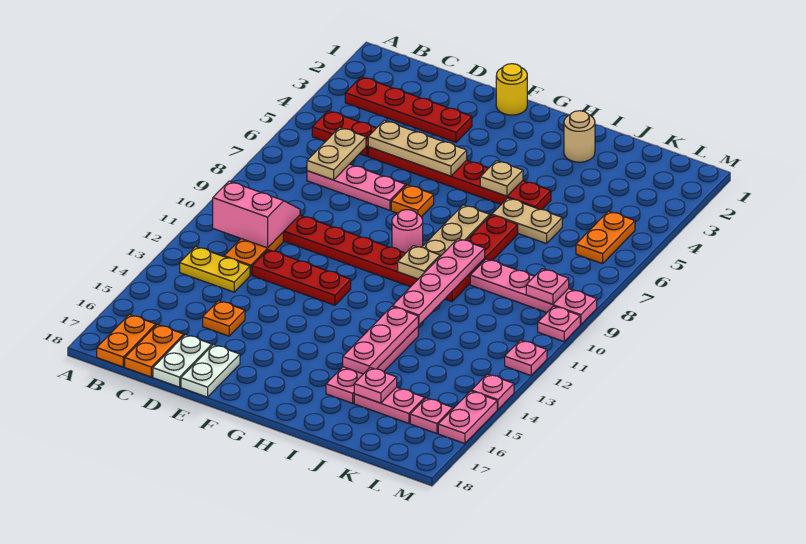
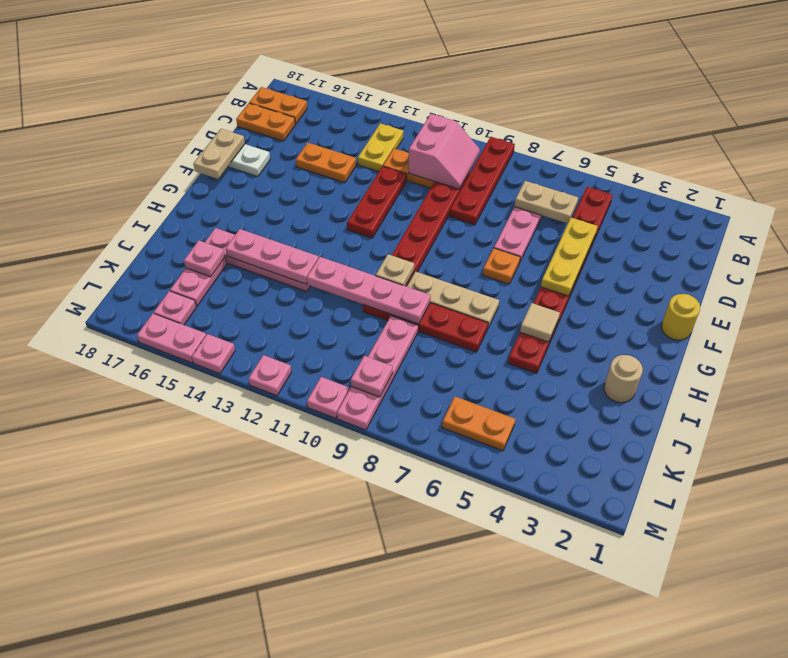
red 1x4 plate [345,77,472,142] -> red 1x4 plate moved to [450,137,515,225]
tan 1x3 plate [368,121,467,176] -> yellow 1x3 plate [541,218,597,296]
orange 1x1 plate [203,301,245,336] -> orange 1x2 plate [296,143,356,183]
white 1x2 plate [153,335,212,387] -> none
pink 1x1 round brick [392,210,423,253] -> none
tan 1x1 plate [480,161,523,196] -> tan 1x1 tile [520,303,560,342]
tan 1x2 plate [492,198,562,244] -> tan 1x2 plate moved to [193,129,245,179]

